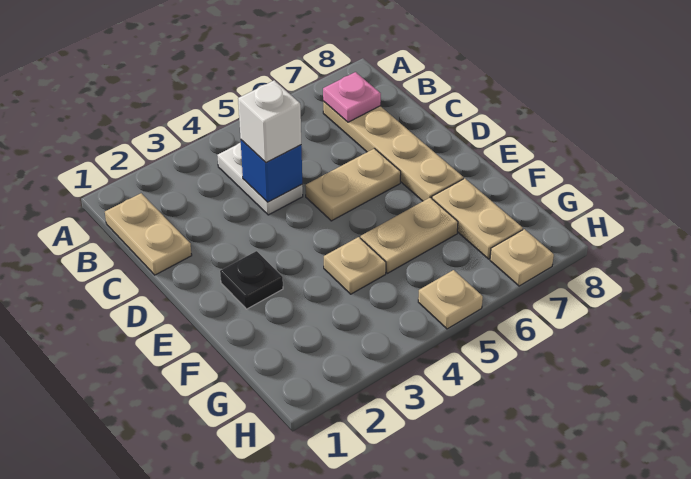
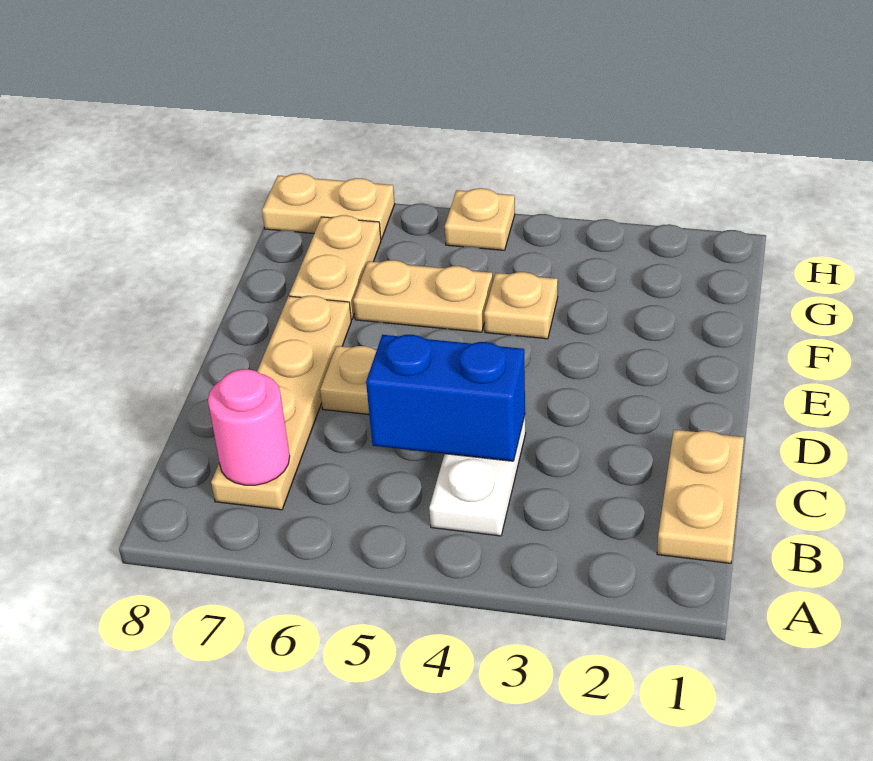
pink 1x1 plate [323,72,381,122] -> pink 1x1 round brick [208,369,290,485]
blue 1x1 brick [241,140,302,202] -> blue 1x2 brick [366,335,525,461]
white 1x1 brick [238,80,301,162] -> none
black 1x1 plate [220,251,283,309] -> none
tan 1x1 plate [490,229,554,286] -> tan 1x2 plate [262,173,395,239]

